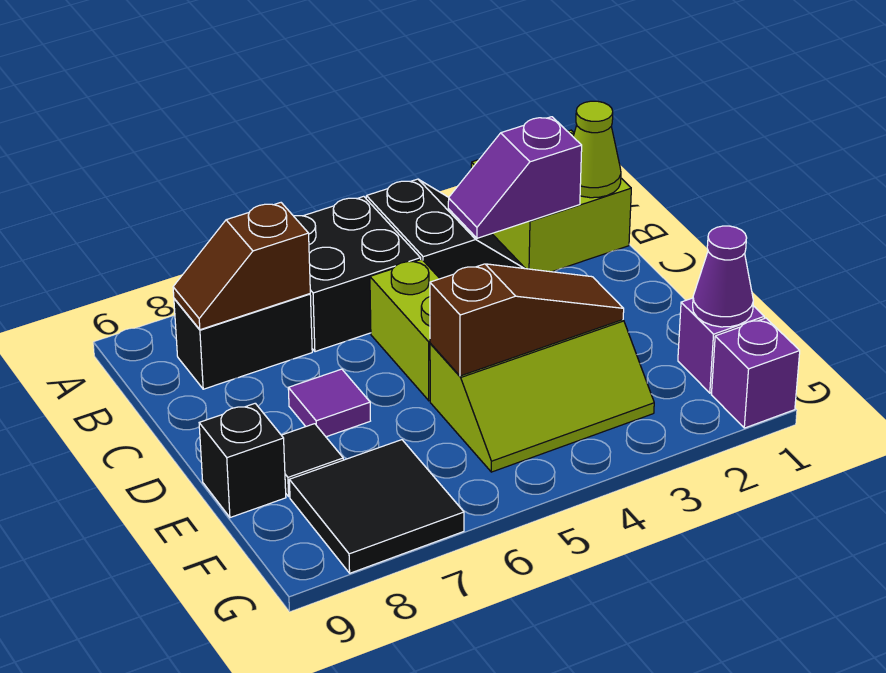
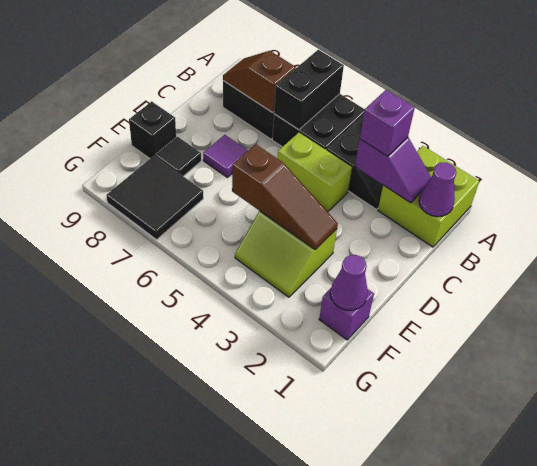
none -> black 1x2 brick [274,50,344,130]
lime 1x1 cone [573,101,621,198] -> purple 1x1 cone [419,163,456,217]
purple 1x2 slope [448,117,582,238] -> purple 1x2 slope turned to [355,137,431,203]
lime 1x2 brick [370,259,440,401] -> lime 1x2 brick turned to [278,132,352,211]
lime 2x3 slope [430,320,654,472] -> lime 2x2 slope [235,211,337,297]
purple 1x1 brick [711,318,800,428] -> purple 1x1 brick moved to [360,90,415,157]

